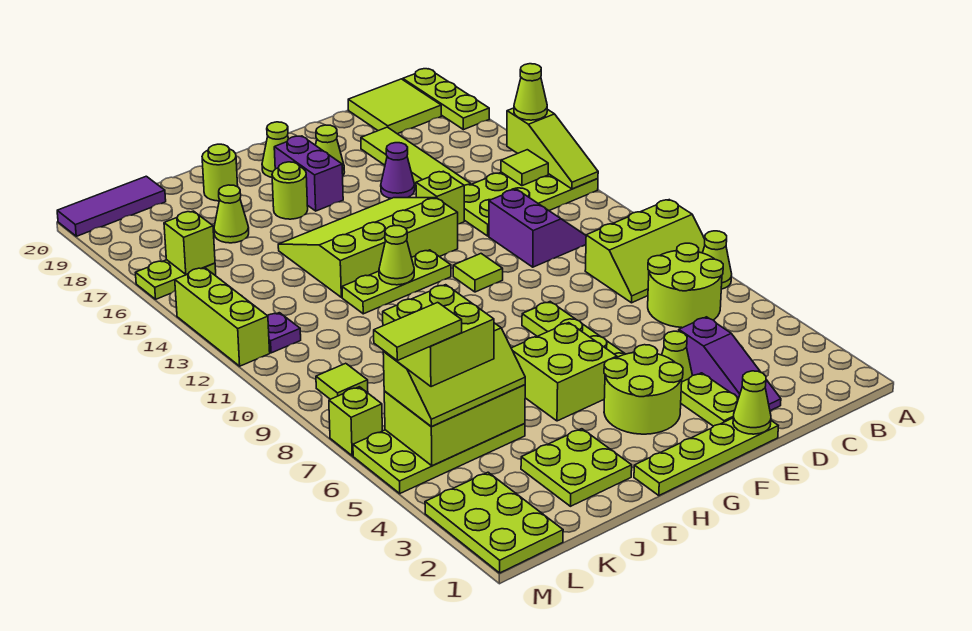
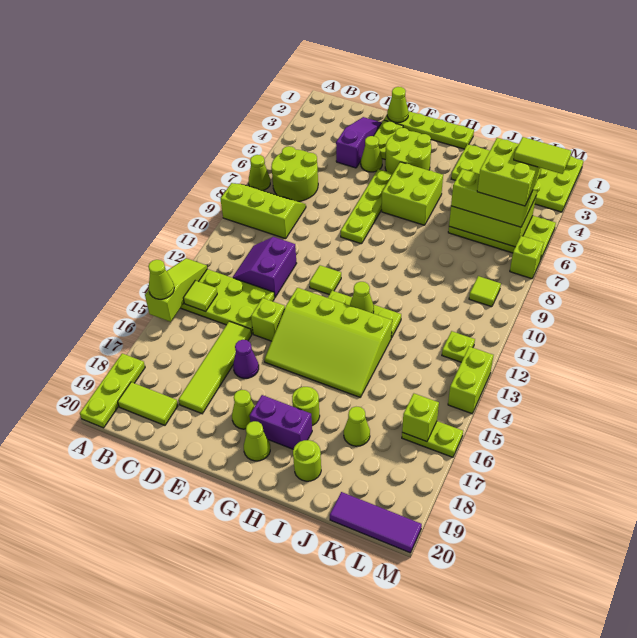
lime 2x2 tile [348,79,441,134] -> lime 1x2 tile [118,382,178,425]
purple 1x2 brick [274,136,343,211] -> purple 1x2 brick turned to [250,395,312,449]
purple 1x1 plate [267,313,301,353] -> lime 1x1 plate [442,331,475,362]
lime 1x3 brick [175,268,270,366] -> lime 1x2 brick [448,347,493,414]

